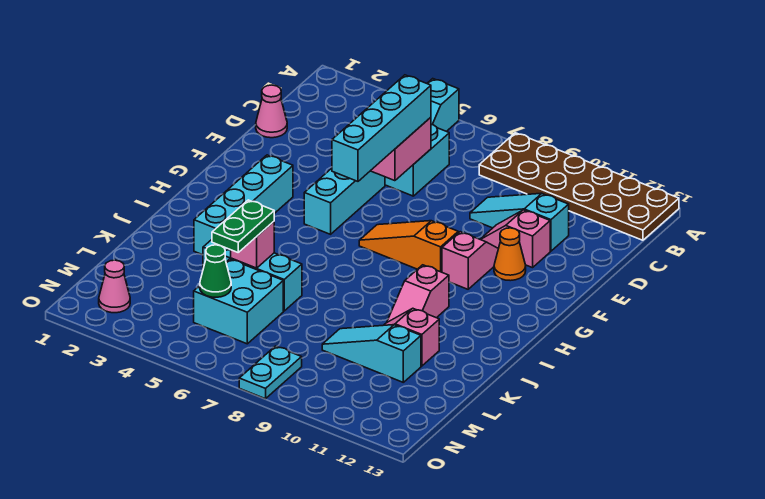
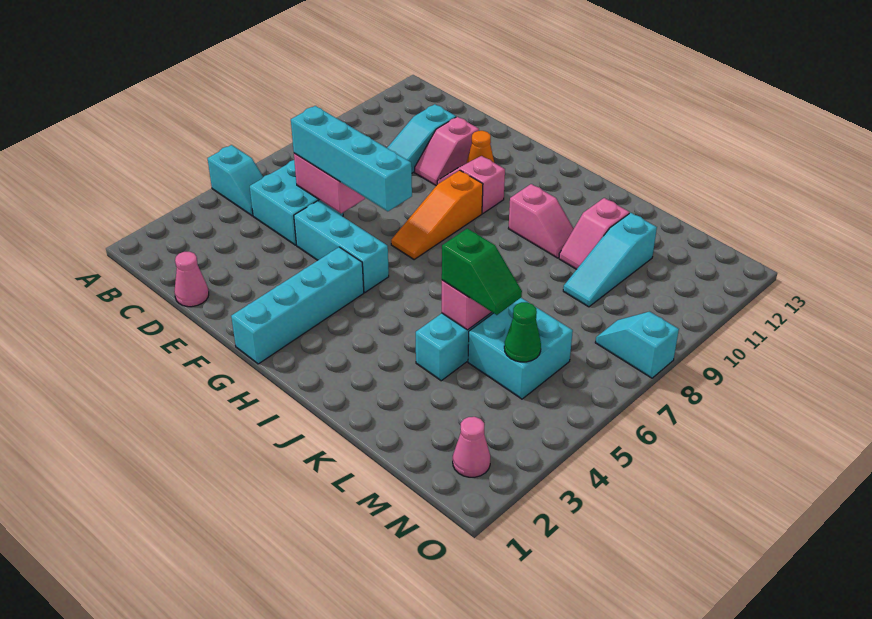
brown 2x6 plate [479,133,679,240] -> none
cyan 1x4 brick [194,155,293,255] -> cyan 1x4 brick turned to [231,247,364,364]
green 1x2 plate [212,200,274,252] -> green 1x2 slope [442,228,522,315]
cyan 1x2 plate [239,346,302,399] -> cyan 1x2 slope [595,312,679,378]

